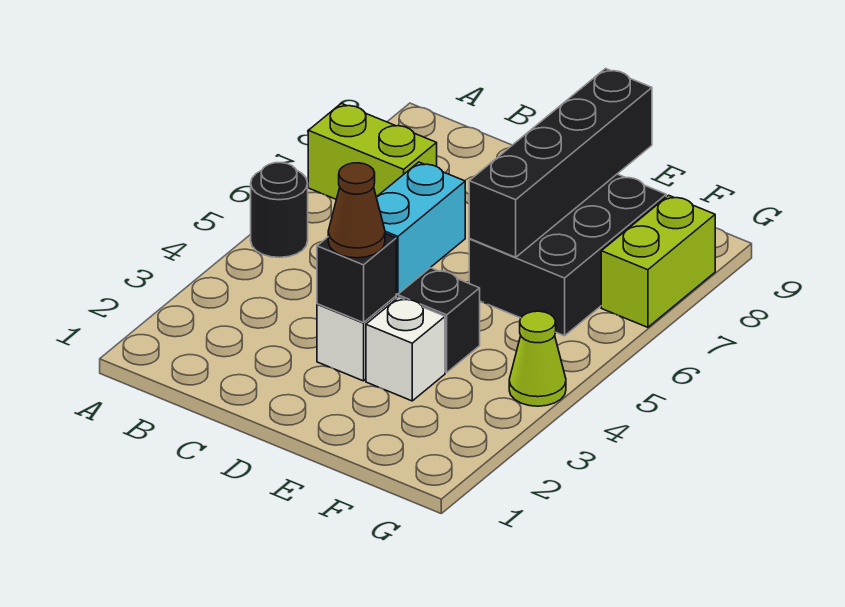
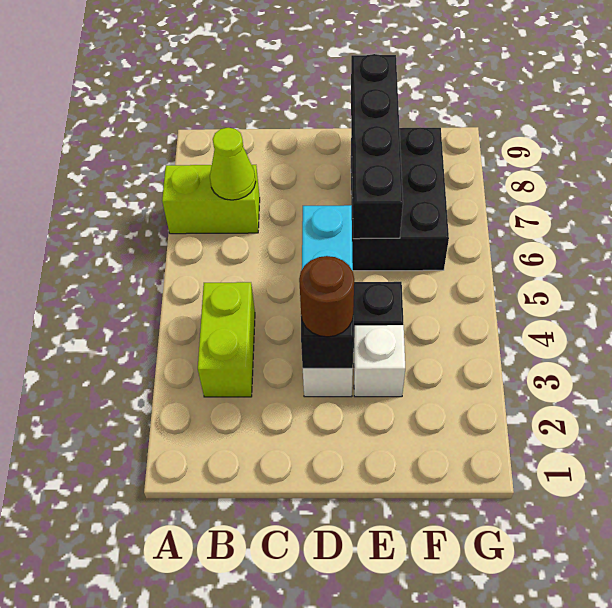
black 1x1 round brick [251,163,308,257] -> none
brown 1x1 cone [328,163,385,258] -> brown 1x1 round brick [299,256,354,337]
lime 1x1 cone [509,311,566,406] -> lime 1x1 cone moved to [210,128,256,200]
lime 1x2 brick [601,195,715,327] -> lime 1x2 brick moved to [198,282,255,397]

